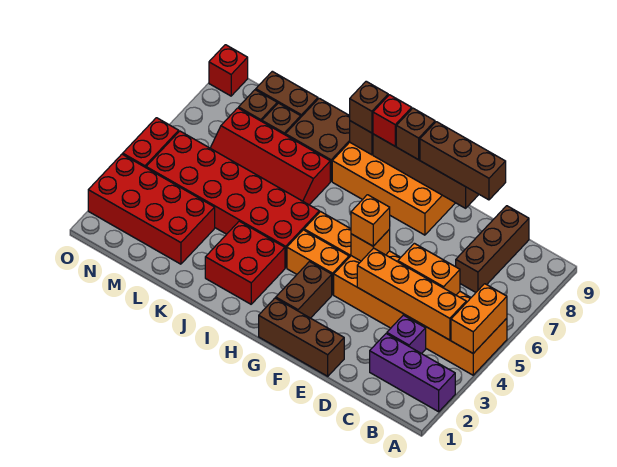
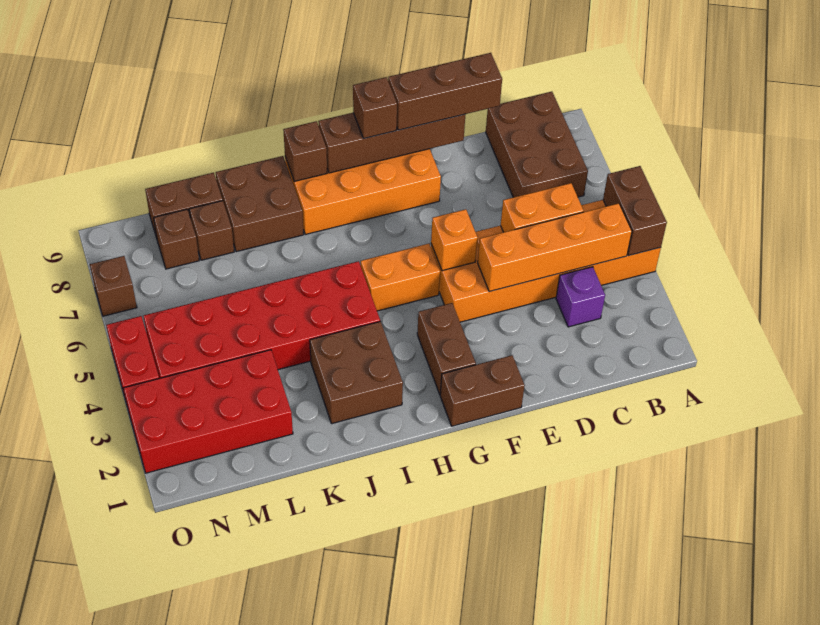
purple 1x3 brick [370,334,455,412] -> none
orange 1x2 brick [451,284,507,353] -> brown 1x2 brick [603,166,667,256]
brown 1x3 brick [456,206,529,292] -> brown 2x3 brick [486,92,588,197]
brown 1x3 brick [259,298,344,376] -> brown 1x2 brick [440,355,525,426]
orange 1x1 brick [351,195,390,246] -> none
orange 1x2 brick [287,230,349,295] -> none
red 1x1 brick [373,95,412,146] -> none
red 2x2 brick [205,221,285,304] -> brown 2x2 brick [310,321,403,424]
brown 1x1 brick [350,81,388,133] -> brown 1x1 brick moved to [90,256,137,316]
red 2x4 slope [211,108,330,205] -> none
red 1x1 brick [209,45,248,96] -> none

